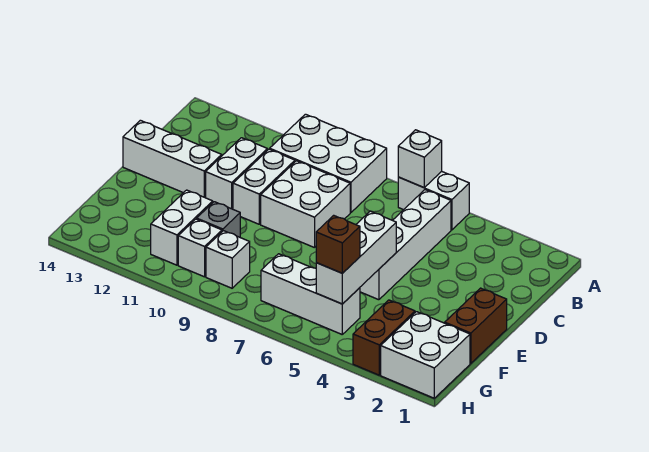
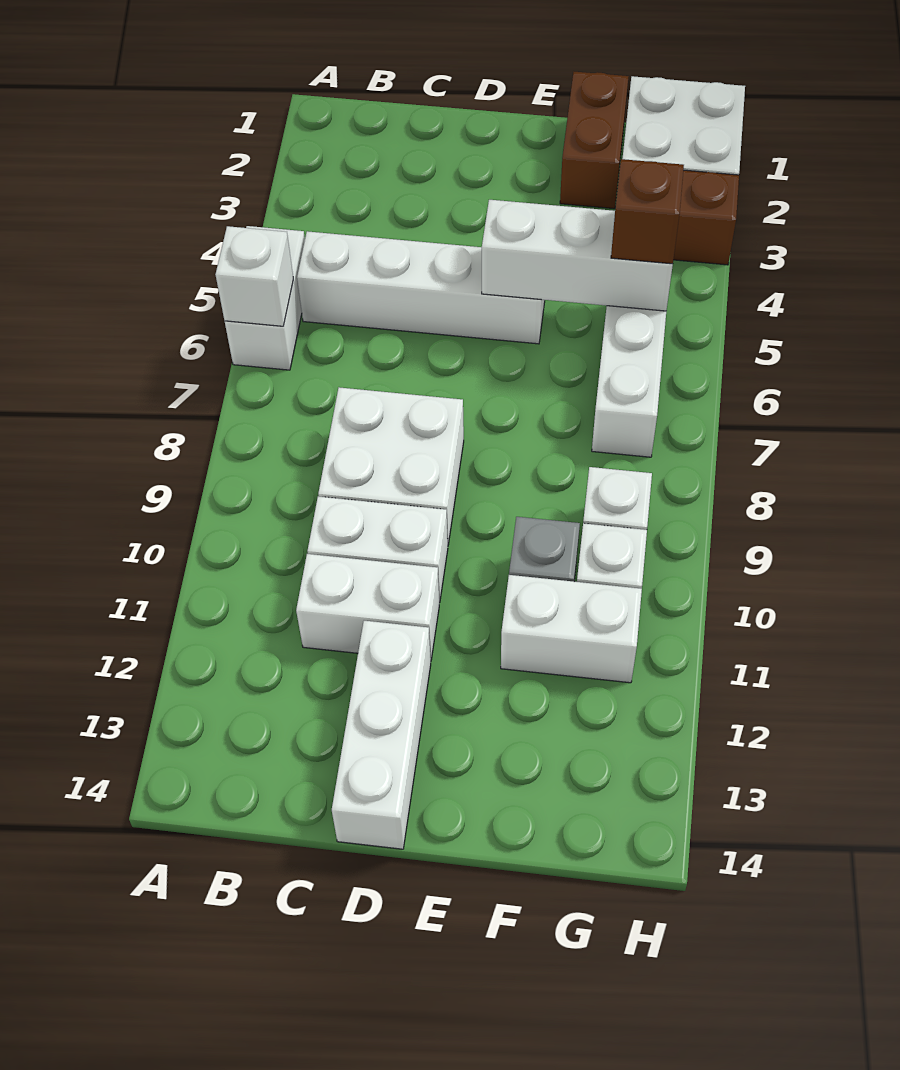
white 2x3 brick [270,114,387,213] -> none
brown 1x2 brick [445,288,507,363] -> brown 1x2 brick turned to [560,72,629,209]

